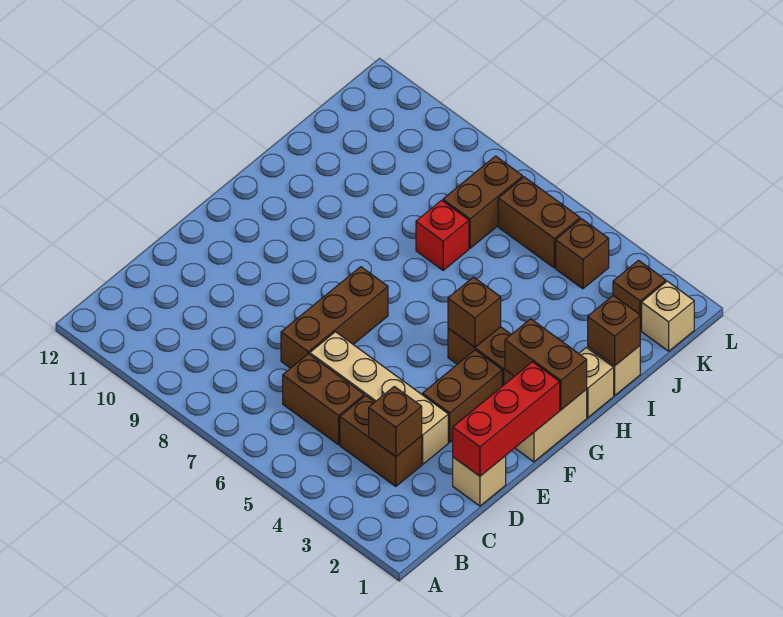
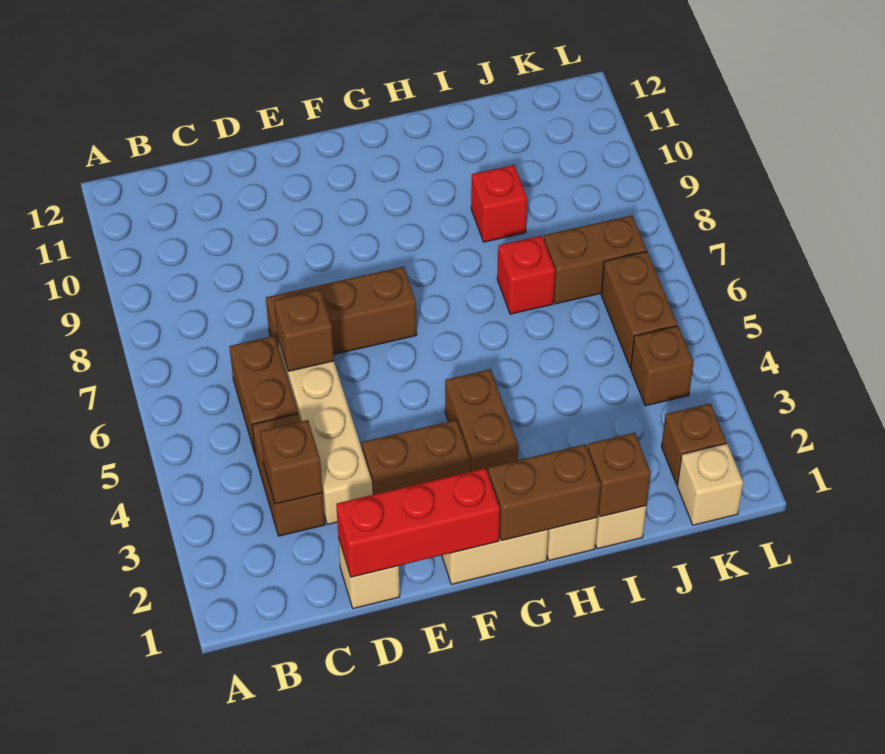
brown 1x2 brick [505,319,587,410] -> brown 1x2 brick turned to [488,444,601,541]
brown 1x1 brick [448,277,501,347] -> brown 1x1 brick moved to [274,290,334,371]
none -> red 1x1 brick [471,165,527,242]

